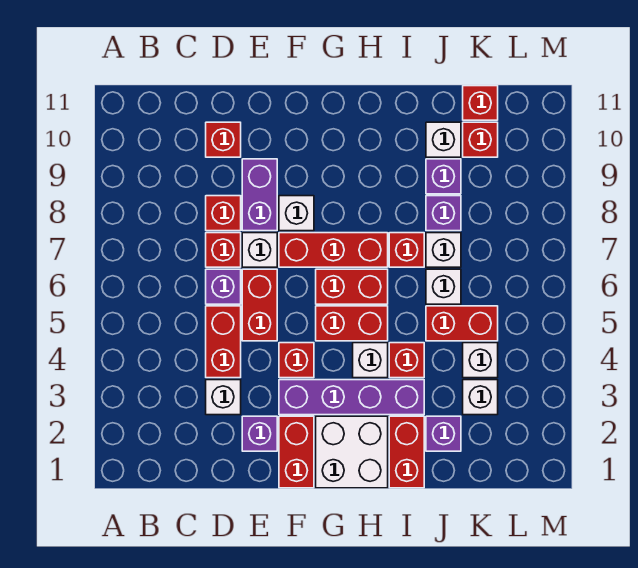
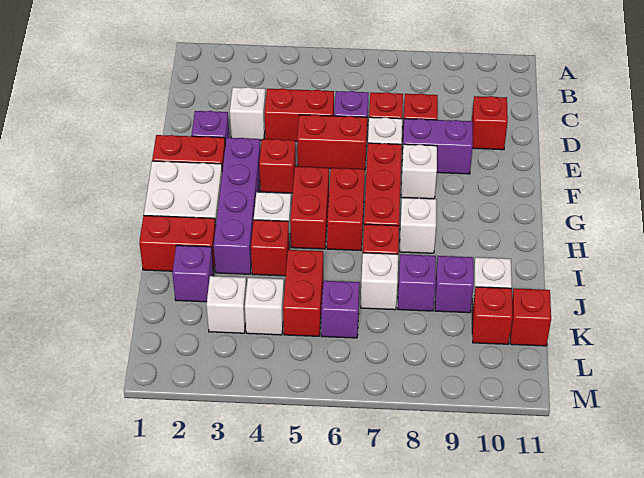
white 1x1 brick [426,269,461,304] -> white 1x1 brick moved to [399,198,437,253]
none -> purple 1x1 brick [321,281,359,338]

